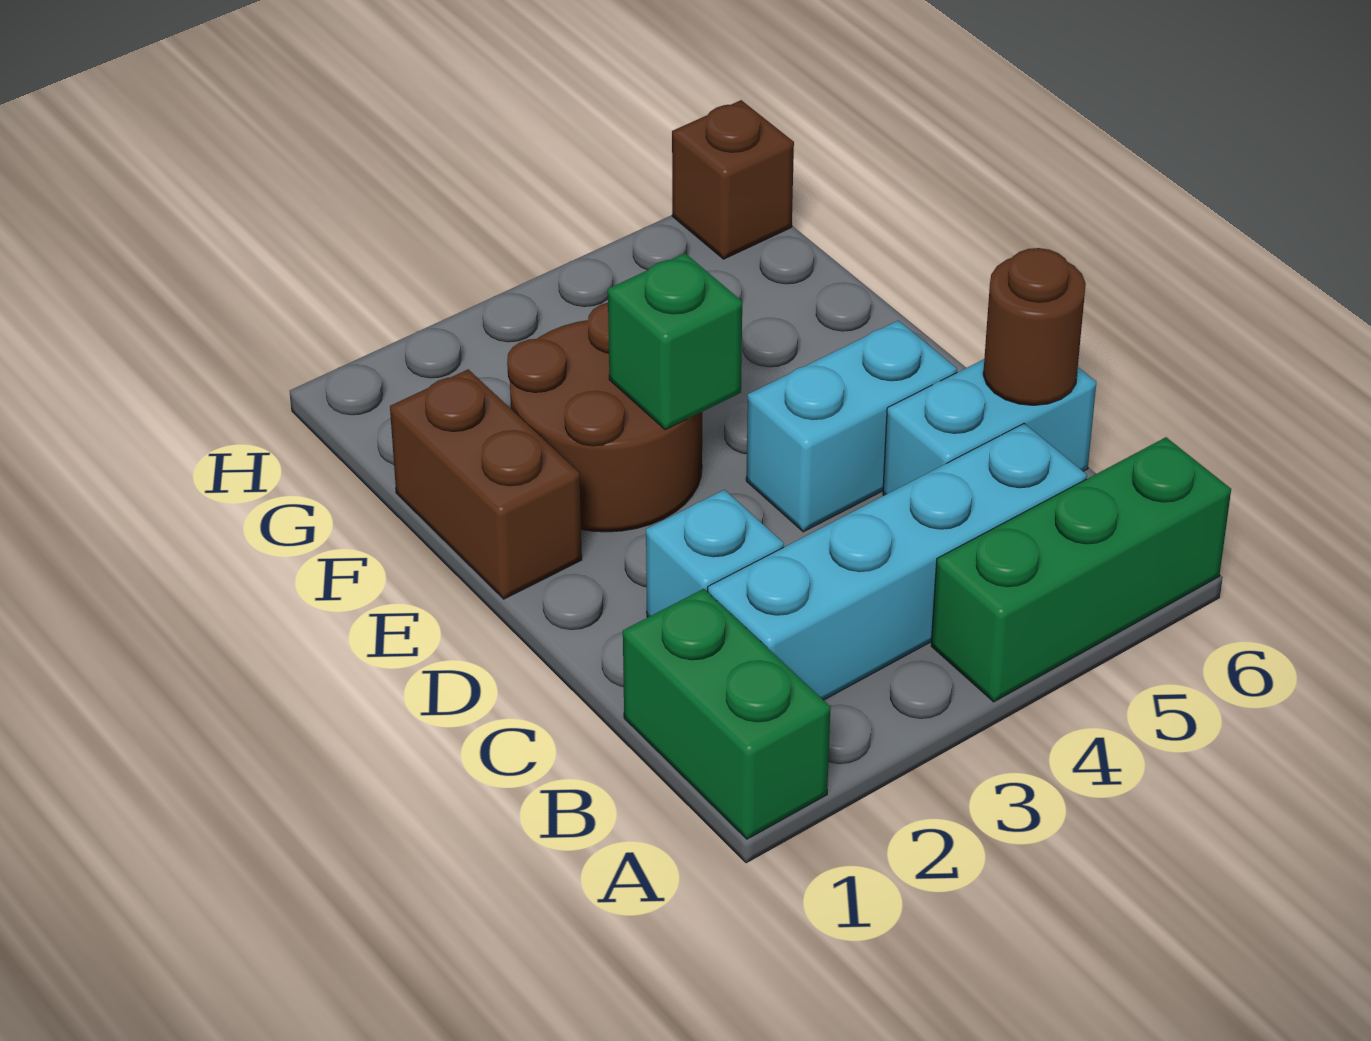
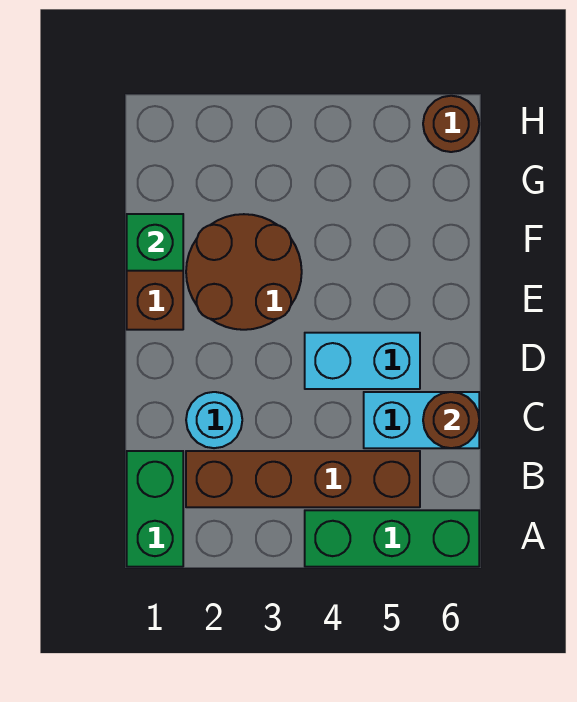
cyan 1x4 brick [708,424,1087,700] -> brown 1x4 brick [186,451,420,507]
cyan 1x1 brick [646,490,784,617] -> cyan 1x1 round brick [186,392,242,448]
green 1x1 brick [608,253,742,430] -> green 1x1 brick moved to [127,214,183,271]
brown 1x1 brick [672,100,794,259] -> brown 1x1 round brick [423,96,479,152]

